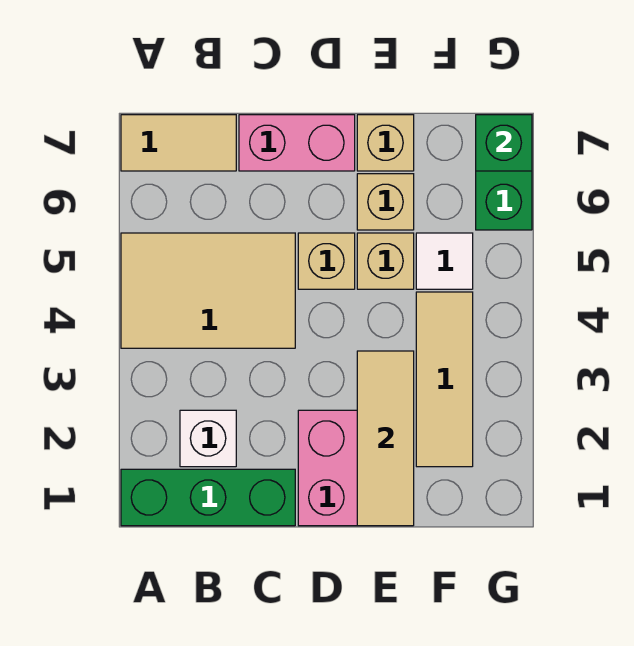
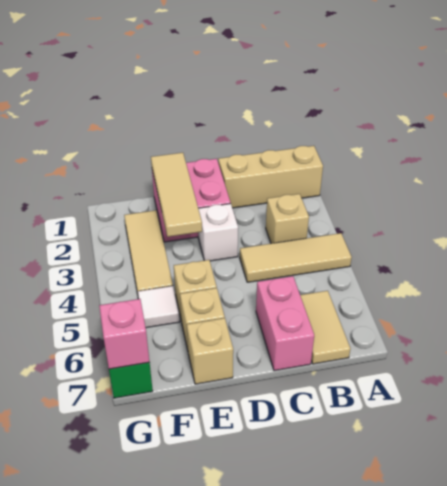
green 1x3 brick [121,469,295,526] -> tan 1x3 brick [218,146,323,208]
tan 2x3 tile [121,233,295,348] -> tan 1x3 tile [240,233,352,282]
tan 1x2 tile [121,115,236,171] -> tan 1x2 tile turned to [300,291,350,364]
white 1x1 brick [180,410,236,467] -> white 1x1 brick moved to [198,204,238,261]
pink 1x2 brick [239,115,355,171] -> pink 1x2 brick turned to [256,276,314,371]
tan 1x1 brick [298,233,355,289] -> tan 1x1 brick moved to [266,194,309,244]
green 1x1 brick [476,115,532,171] -> pink 1x1 brick [99,299,149,369]

